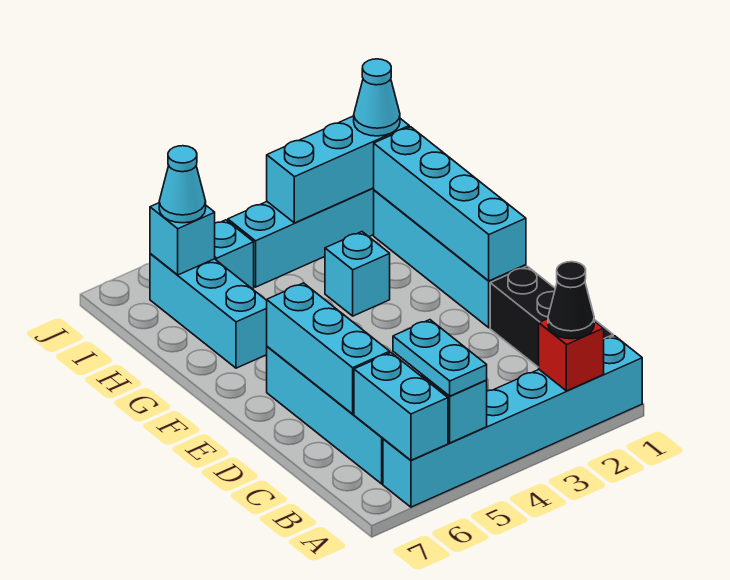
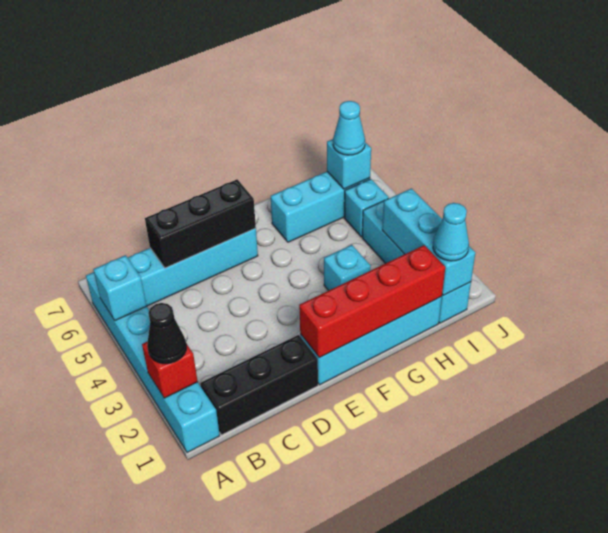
cyan 1x2 plate [393,320,487,396] -> none
cyan 1x2 brick [354,353,448,460] -> none
cyan 1x3 brick [267,283,390,414] -> black 1x3 brick [145,179,256,268]
cyan 1x4 brick [374,127,526,281] -> red 1x4 brick [299,245,445,358]

